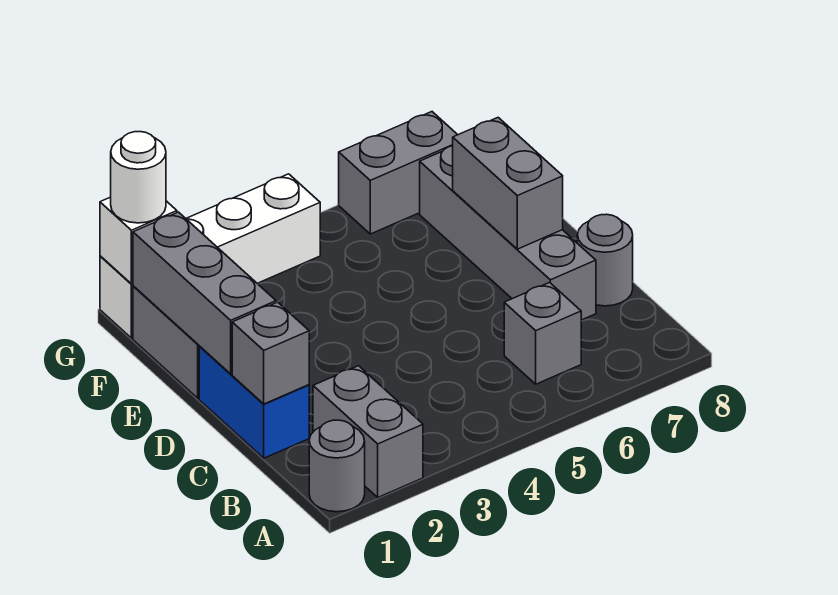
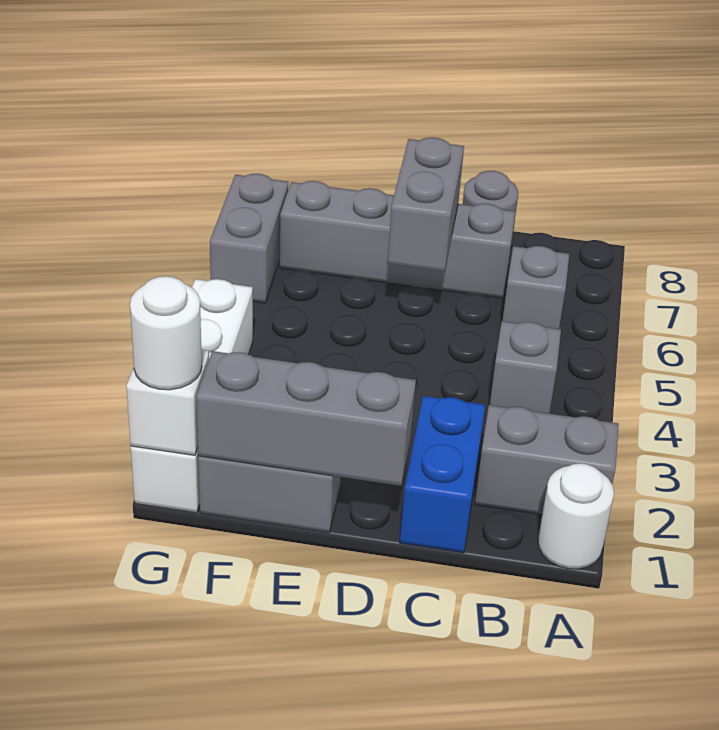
grey 1x1 round brick [309,420,365,512] -> white 1x1 round brick [538,463,614,569]
blue 1x2 brick [199,346,309,458] -> blue 1x2 brick turned to [400,396,485,553]
grey 1x1 brick [232,302,309,404] -> grey 1x1 brick moved to [490,321,561,413]
grey 1x2 brick [453,118,563,249] -> grey 1x2 brick turned to [387,137,464,272]

